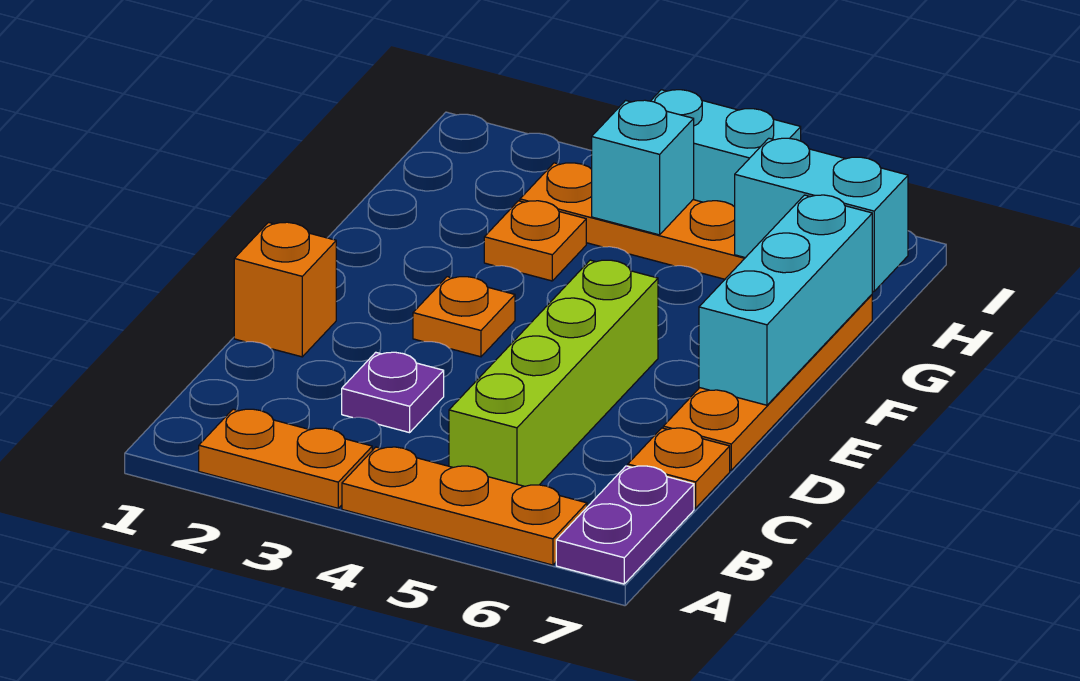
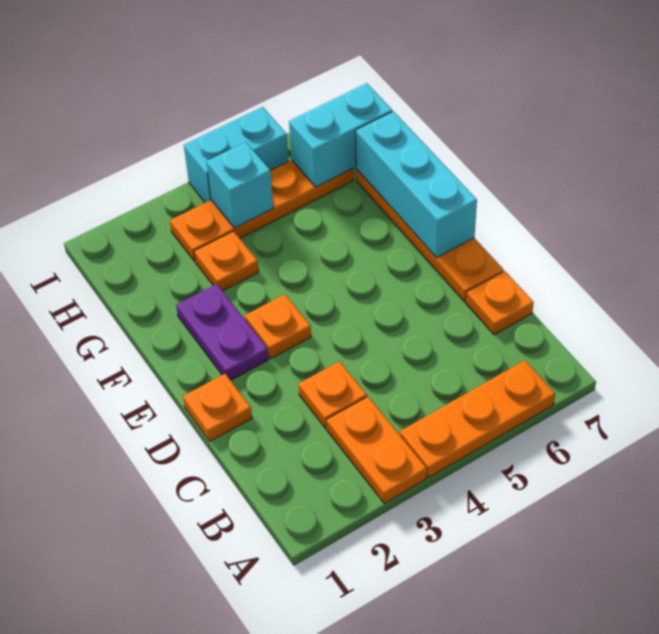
orange 1x2 plate [199,409,372,508] -> orange 1x2 plate turned to [327,397,427,503]
purple 1x2 plate [556,466,694,584] -> purple 1x2 plate moved to [176,284,269,380]
lime 1x4 brick [449,260,658,486] -> none
purple 1x1 plate [342,352,444,433] -> orange 1x1 plate [298,361,367,429]
orange 1x1 brick [234,222,336,357] -> orange 1x1 plate [183,374,252,441]

